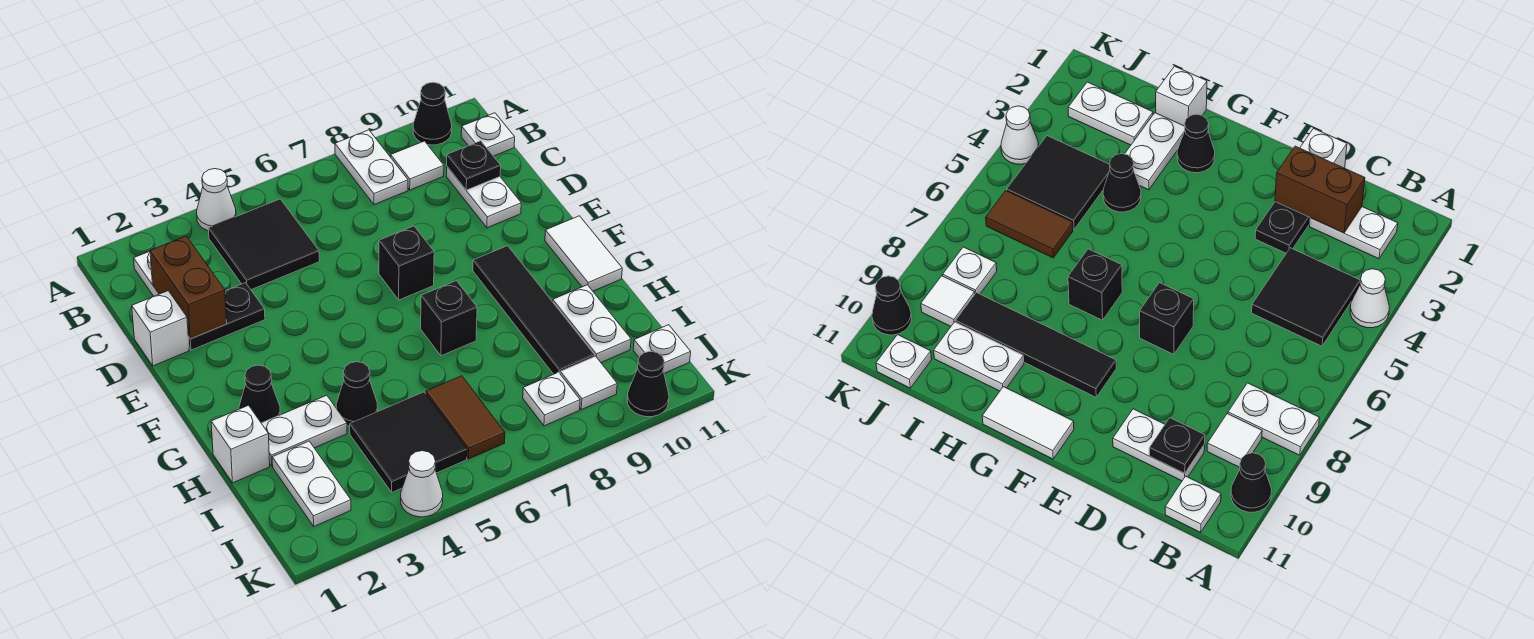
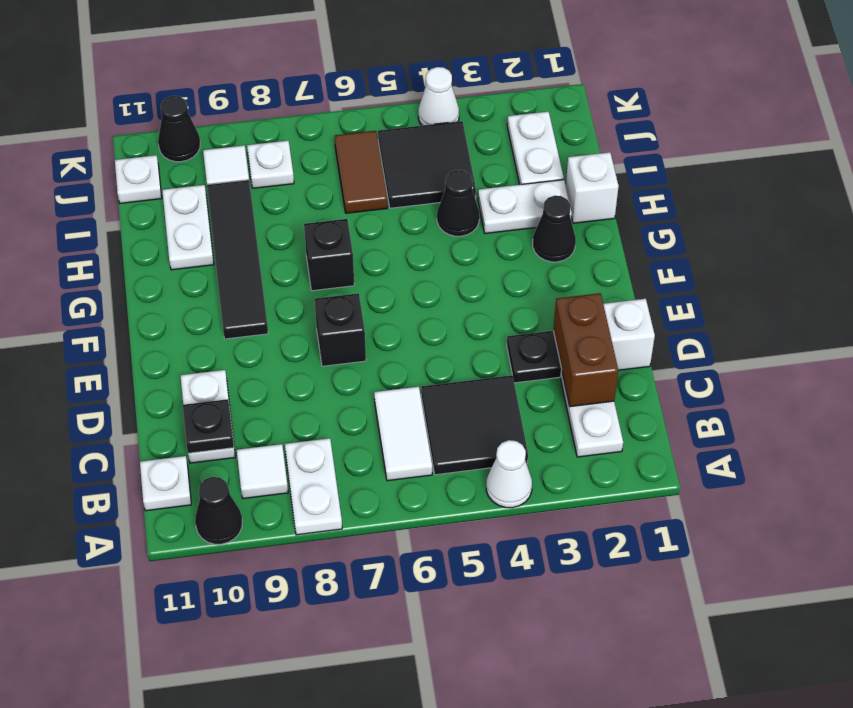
white 1x2 tile [545,216,622,291] -> white 1x2 tile moved to [374,387,432,481]

